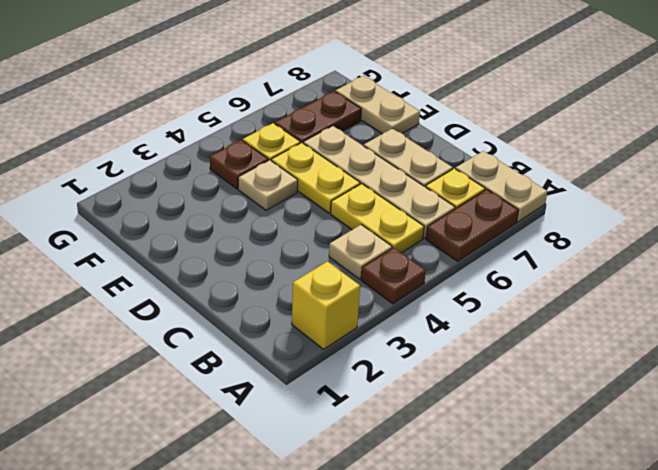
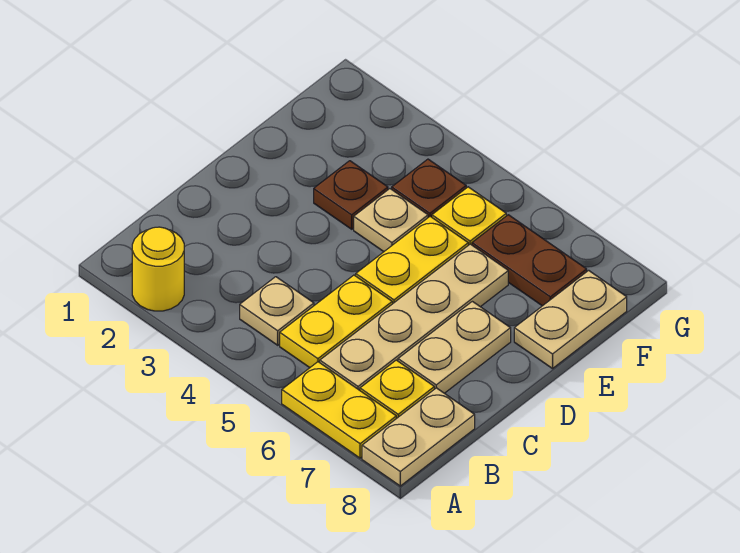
yellow 1x1 brick [292,261,360,349] -> yellow 1x1 round brick [132,227,184,311]
brown 1x1 plate [361,248,426,304] -> brown 1x1 plate moved to [314,161,388,229]
brown 1x2 plate [426,189,519,261] -> yellow 1x2 plate [282,362,396,458]

